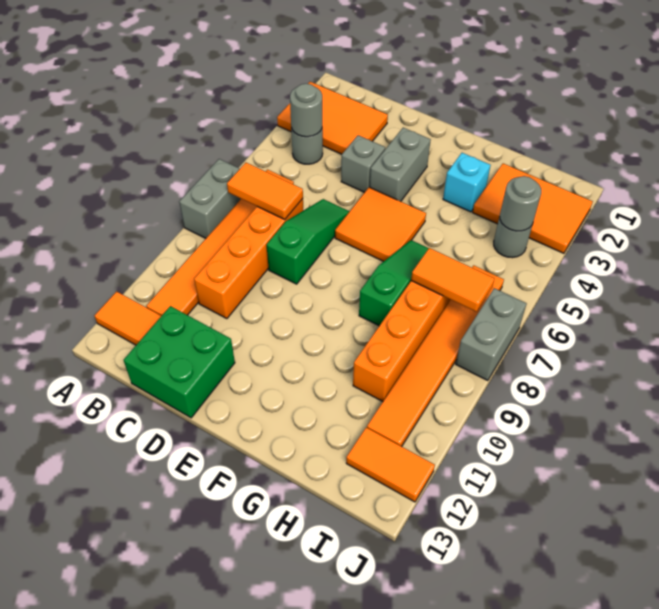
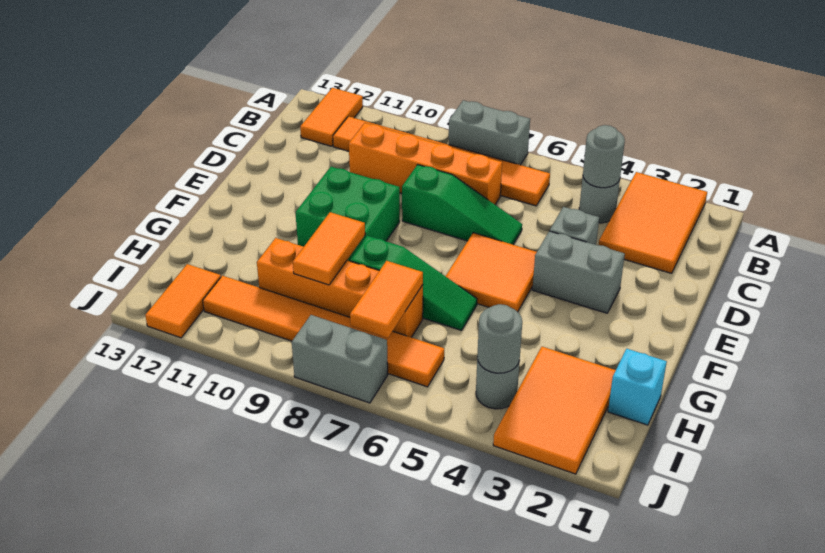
orange 1x2 tile [227,163,303,219] -> orange 1x2 tile moved to [293,212,365,285]
green 2x2 brick [124,306,235,418] -> green 2x2 brick moved to [295,167,400,261]
cyan 1x1 brick [443,153,491,212] -> cyan 1x1 brick moved to [608,349,667,425]

